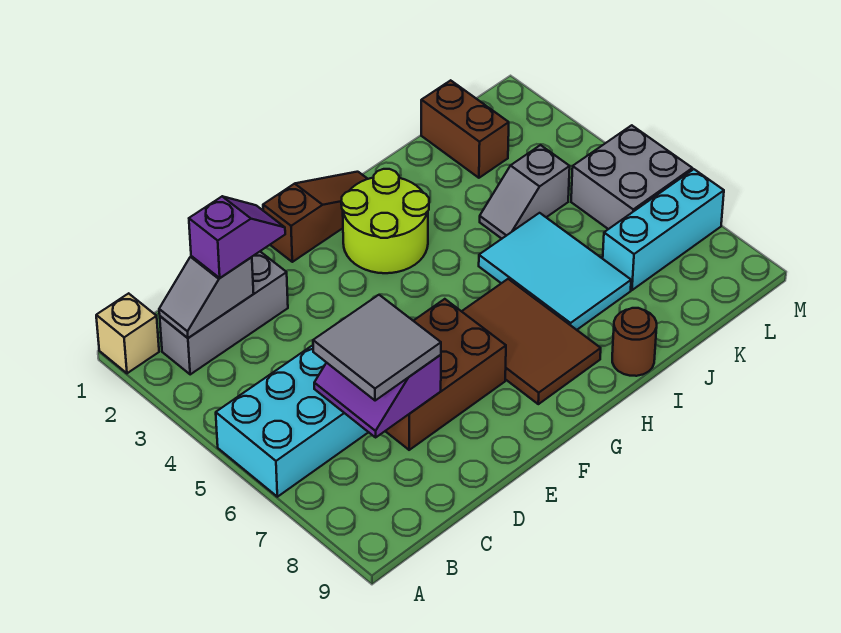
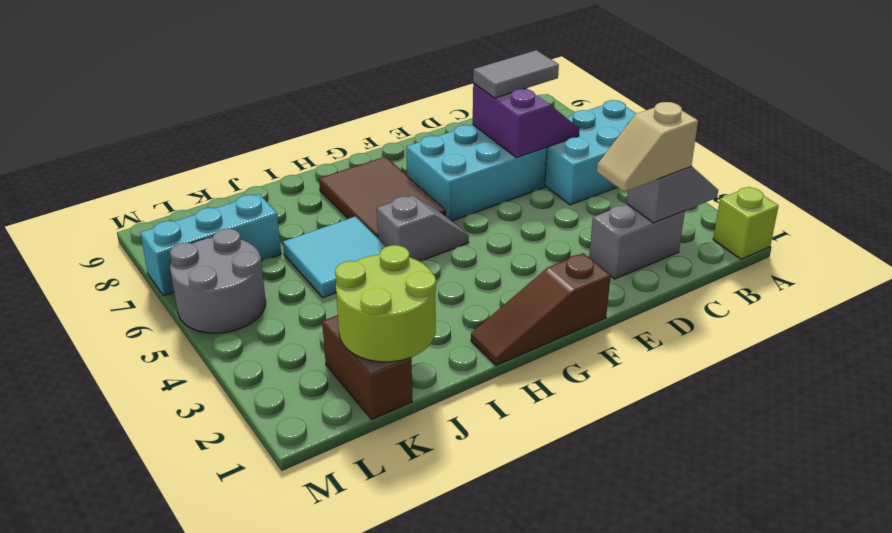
tan 1x1 brick [96,293,159,373] -> lime 1x1 brick [713,187,778,259]
grey 1x3 brick [160,252,288,374] -> grey 1x2 brick [589,204,685,279]
purple 1x2 slope [189,196,285,278] -> tan 1x2 slope [597,102,698,192]
grey 2x2 tile [313,295,441,401] -> grey 1x2 tile [473,50,559,98]
brown 2x3 brick [386,299,506,450] -> cyan 2x3 brick [406,125,547,221]
lime 2x2 round brick [341,169,429,273] -> lime 2x2 round brick moved to [335,245,436,362]
cyan 2x3 tile [479,213,631,330] -> cyan 2x2 tile [283,216,386,298]
brown 1x1 round brick [612,308,657,376] -> none
grey 1x2 slope [480,145,570,239] -> grey 1x2 slope moved to [377,195,469,261]
grey 2x2 brick [571,125,692,229] -> grey 2x2 round brick [170,229,266,333]

